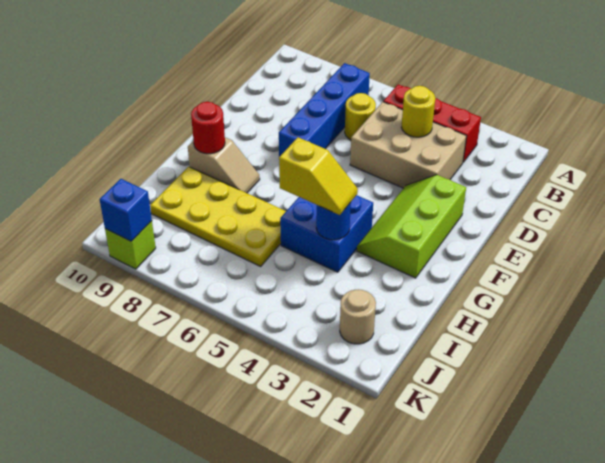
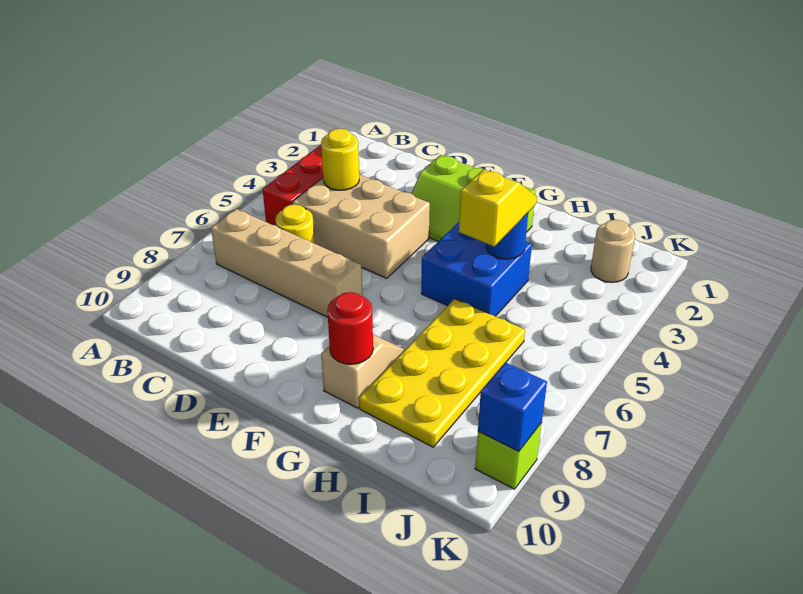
blue 1x4 brick [279,63,370,157] -> tan 1x4 brick [211,209,362,317]
tan 2x3 brick [350,102,466,188] -> tan 2x3 brick turned to [292,175,430,278]

